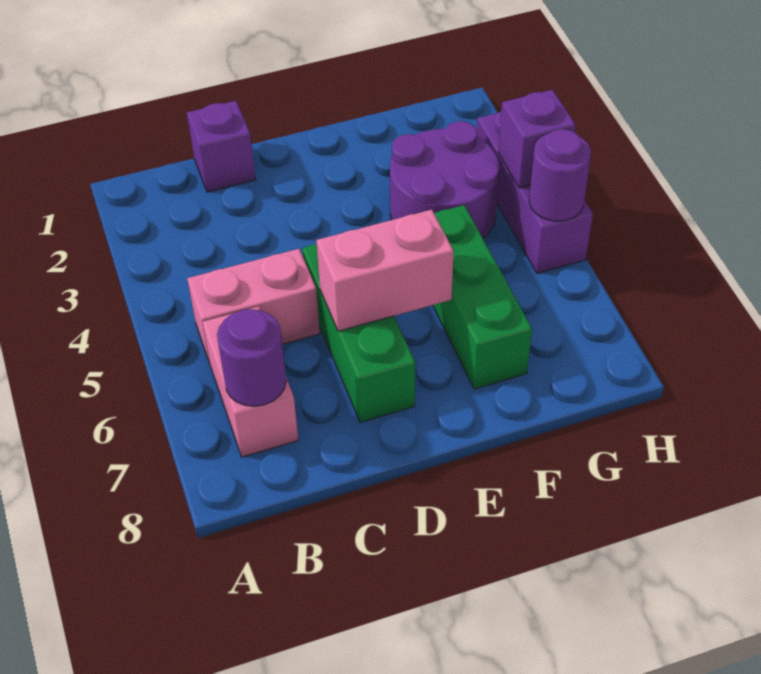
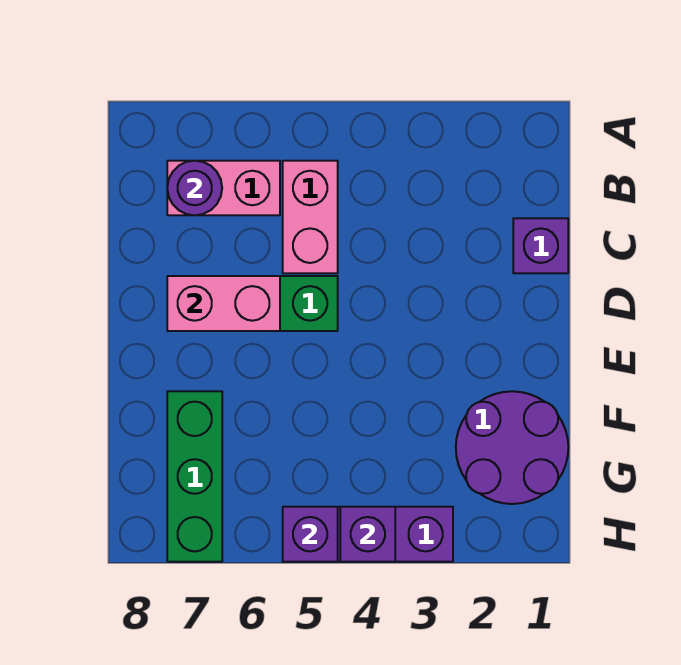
pink 1x2 brick [316,210,454,331] -> pink 1x2 brick turned to [167,276,280,331]
purple 2x2 round brick [390,121,499,239] -> purple 2x2 round brick moved to [456,391,568,504]
green 1x3 brick [433,205,532,389] -> green 1x3 brick turned to [167,391,222,562]
purple 1x1 round brick [529,129,591,221] -> purple 1x1 brick [283,507,338,562]

